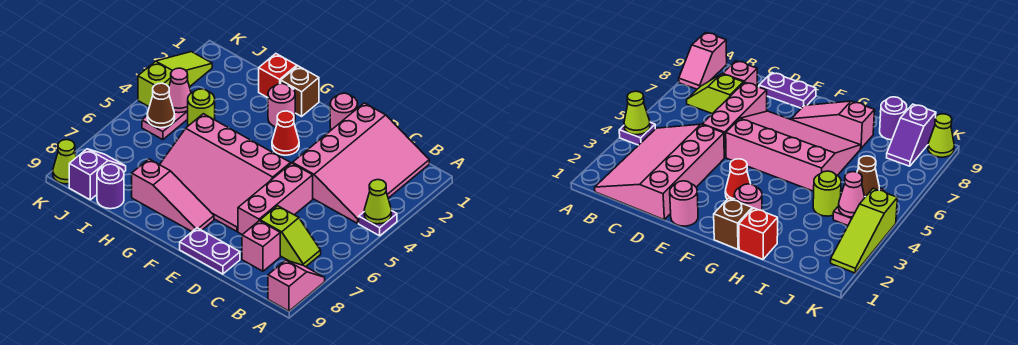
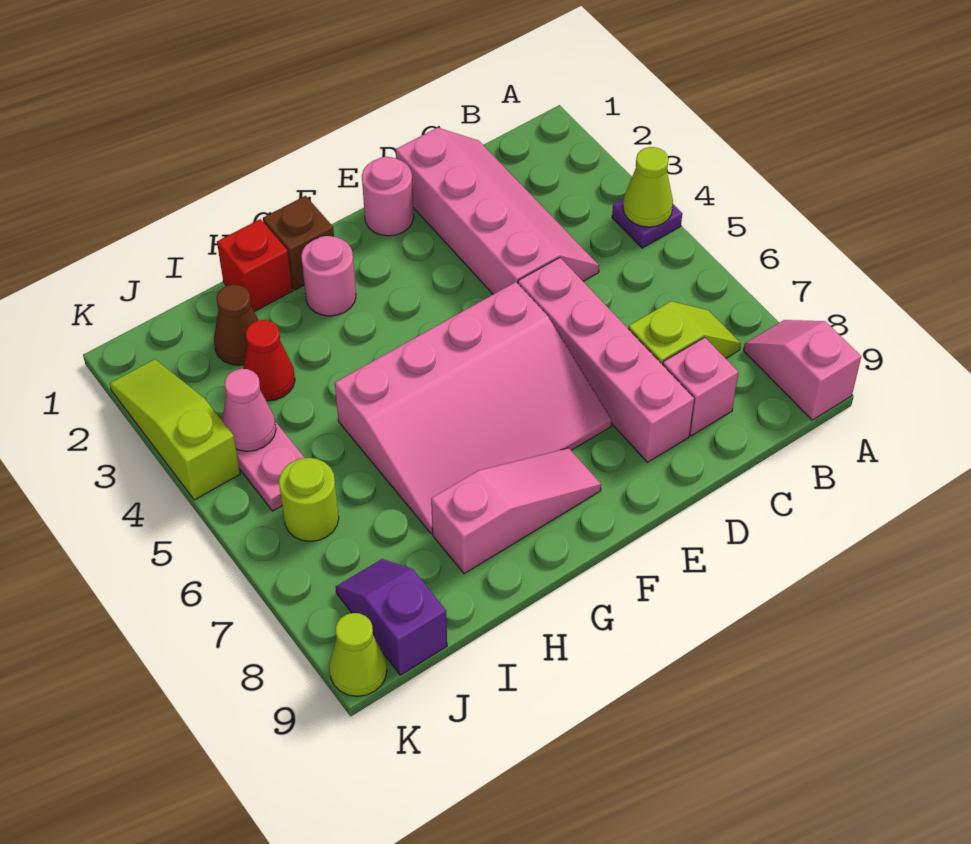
pink 3x4 slope [293,103,429,223] -> pink 2x4 slope [396,128,599,294]
pink 1x3 brick [238,163,313,235] -> pink 1x4 brick [518,258,694,462]
purple 1x2 plate [180,228,240,274] -> none
red 1x1 cone [272,111,299,155] -> red 1x1 cone moved to [243,320,295,401]
lime 1x1 round brick [188,89,215,126] -> lime 1x1 round brick moved to [279,458,339,541]
purple 1x1 round brick [97,164,124,209] -> none
brown 1x1 cone [147,83,175,128] -> brown 1x1 cone moved to [214,285,259,365]

